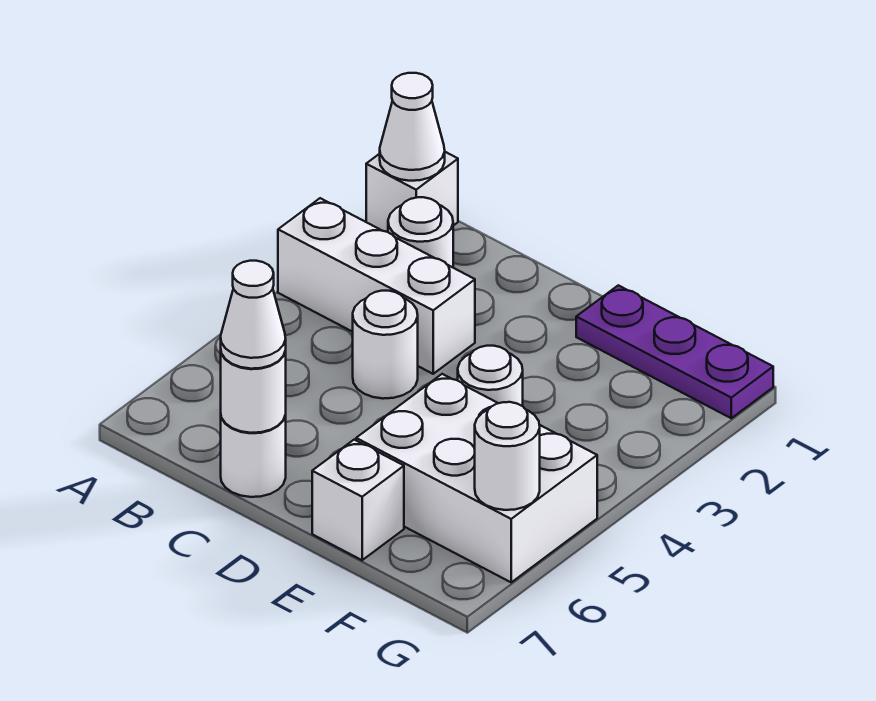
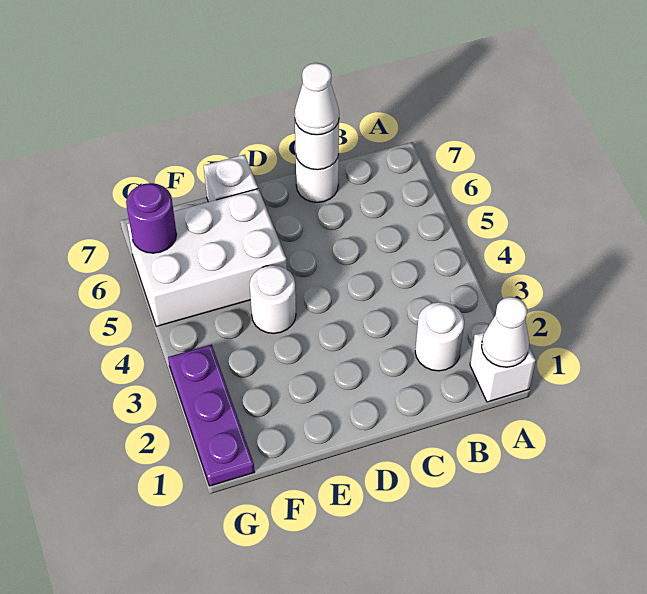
white 1x3 brick [278,198,475,374] -> none
white 1x1 round brick [353,291,418,399] -> none
purple 1x3 plate [576,285,773,418] -> purple 1x3 plate turned to [168,345,255,486]
white 1x1 round brick [475,402,540,510] -> purple 1x1 round brick [126,183,177,253]

